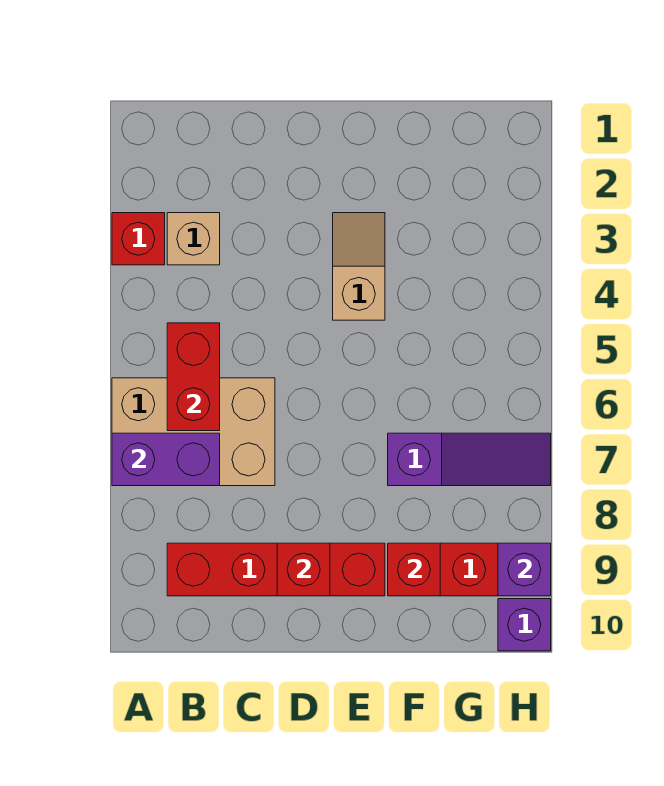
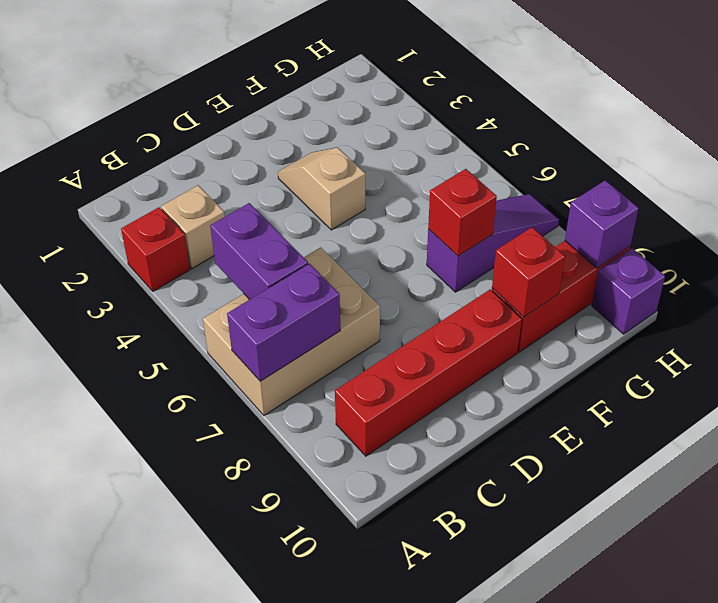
red 1x2 brick [167,323,220,431] -> purple 1x2 brick [210,203,308,300]
red 1x1 brick [277,543,330,596] -> red 1x1 brick moved to [428,169,497,256]

